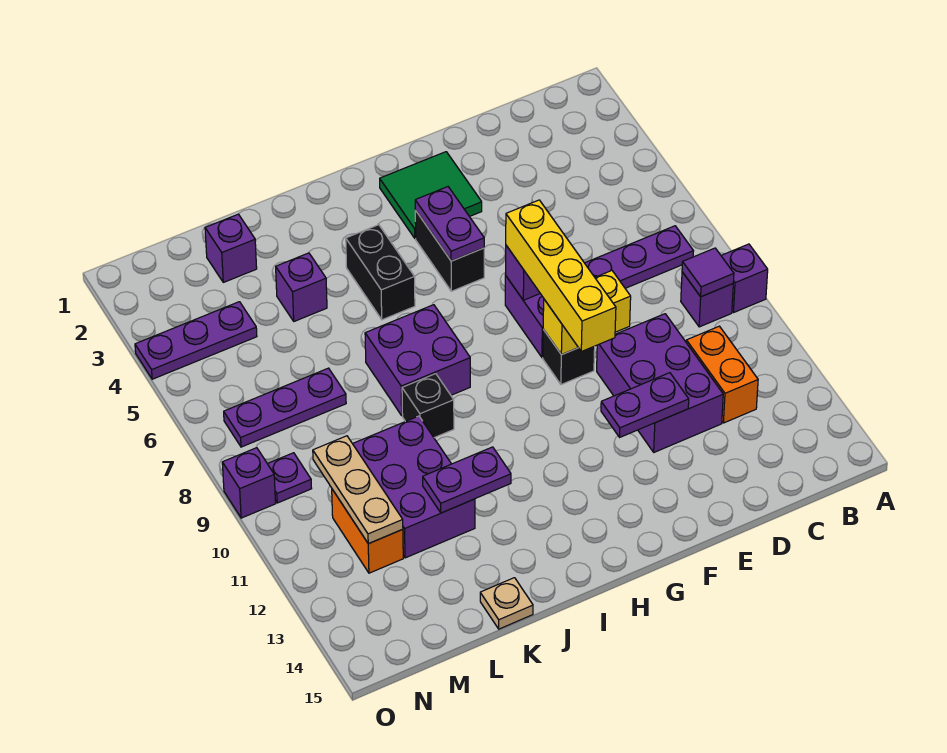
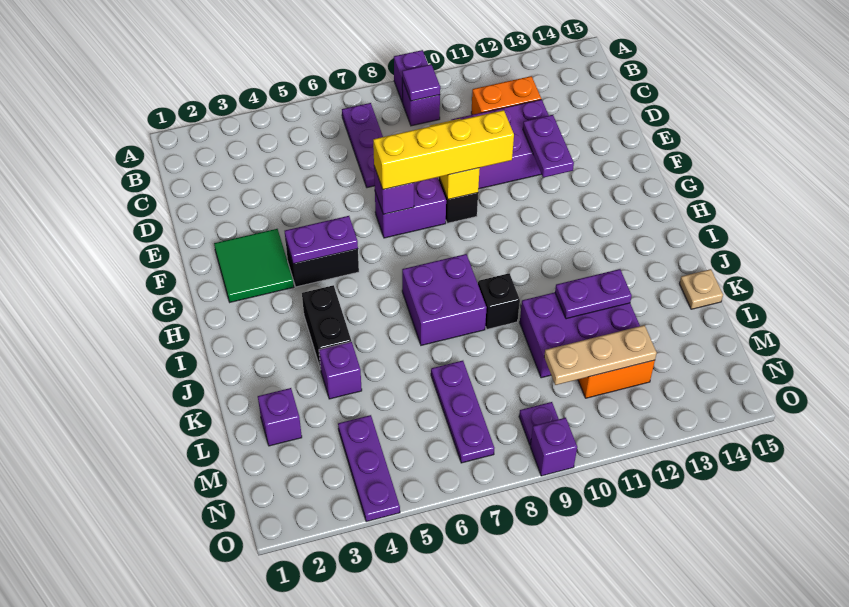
black 1x2 brick [346,225,415,320] -> black 1x2 brick turned to [302,285,351,370]
purple 1x2 plate [423,447,511,513] -> purple 1x2 plate turned to [555,269,632,319]

